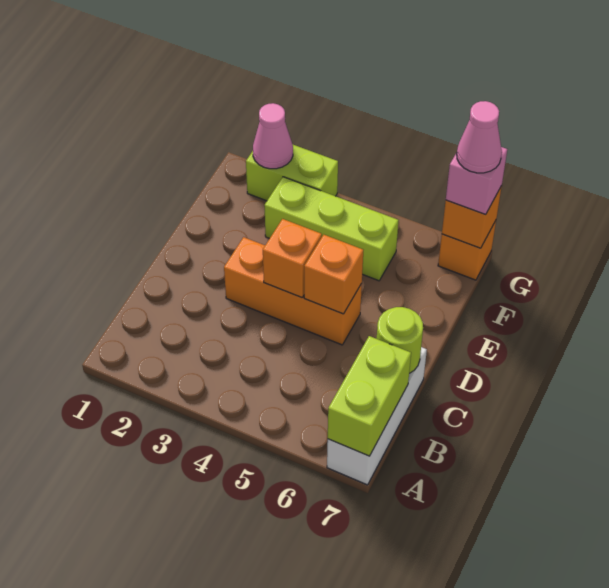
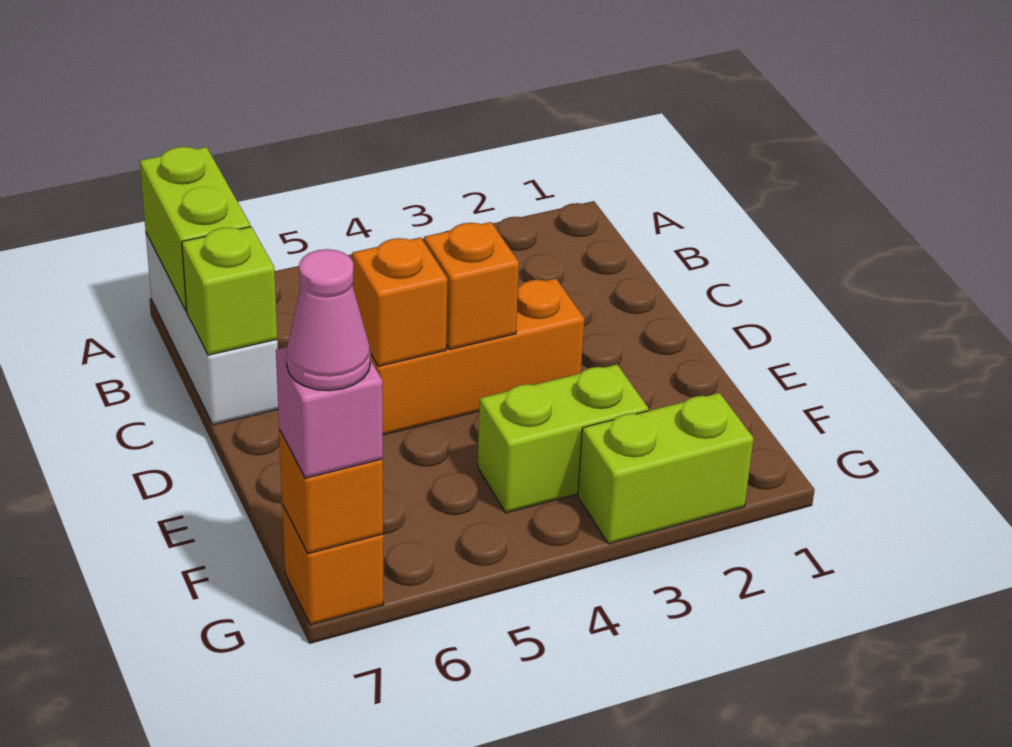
lime 1x1 round brick [377,307,423,373] -> lime 1x1 brick [182,227,277,355]
lime 1x3 brick [264,177,399,281] -> lime 1x2 brick [478,365,648,513]
pink 1x1 cone [253,103,293,169] -> none

